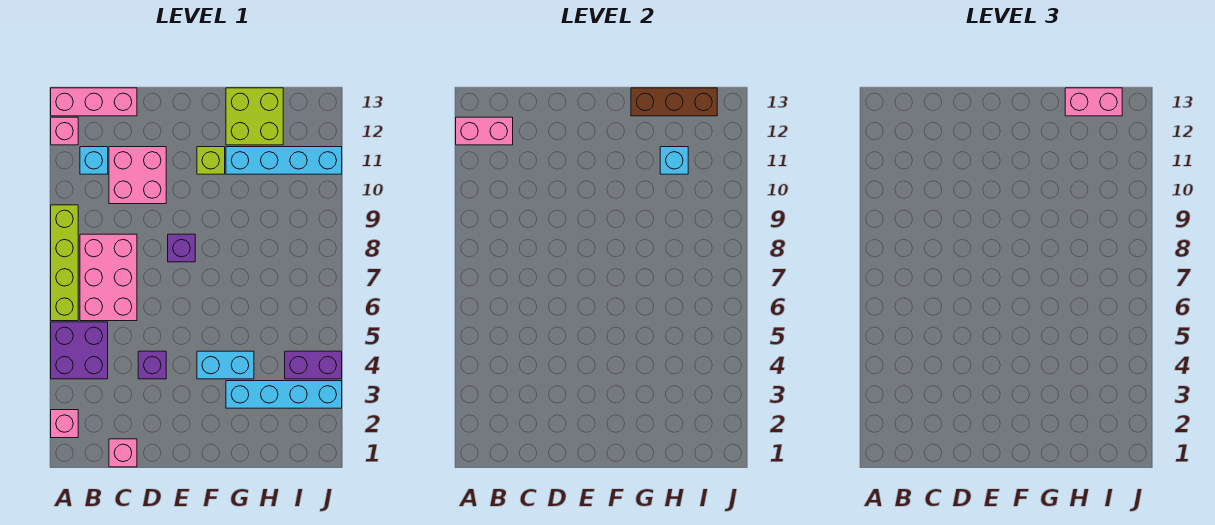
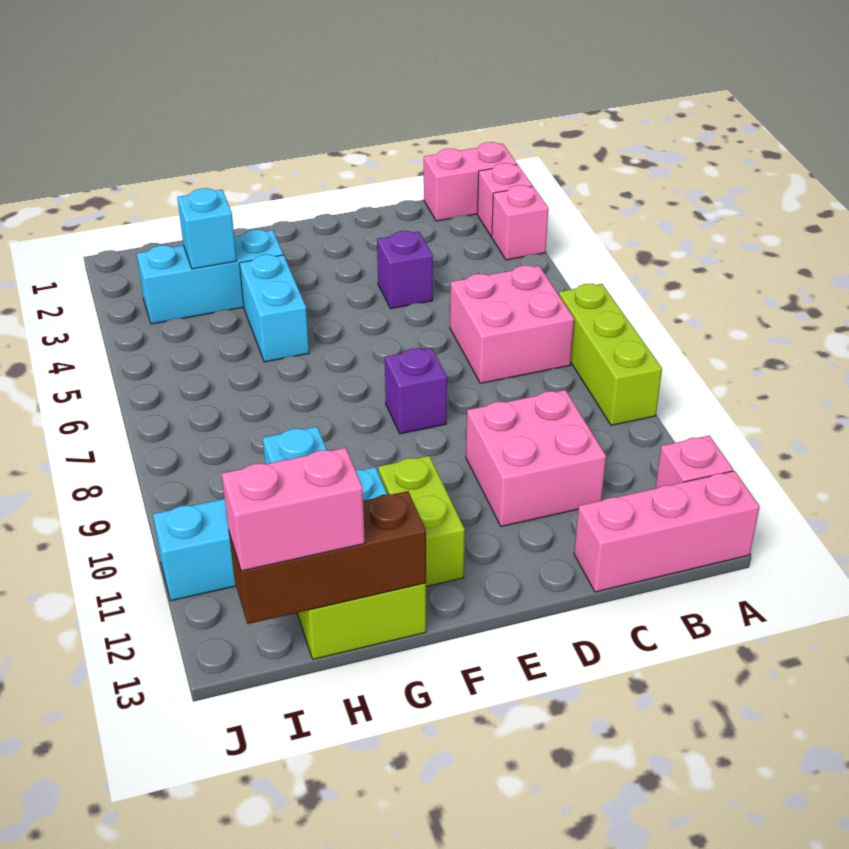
purple 2x2 brick [51,322,108,379] -> none
lime 1x4 brick [51,205,78,321] -> lime 1x3 brick [559,284,662,425]
pink 1x2 brick [456,117,513,145] -> pink 1x2 brick moved to [424,142,517,221]
pink 2x3 brick [80,234,137,321] -> pink 2x2 brick [450,266,574,383]
cyan 1x1 brick [80,147,108,174] -> cyan 1x1 brick moved to [177,188,237,269]
pink 1x1 brick [109,439,137,467] -> pink 1x1 brick moved to [492,185,548,260]
cyan 1x2 brick [197,351,254,379] -> cyan 1x2 brick turned to [240,255,309,362]
lime 1x1 brick [197,147,225,174] -> lime 1x2 brick [378,456,465,586]
cyan 1x4 brick [226,381,342,408] -> cyan 1x3 brick [137,230,283,324]
purple 1x2 brick [285,351,342,379] -> none

